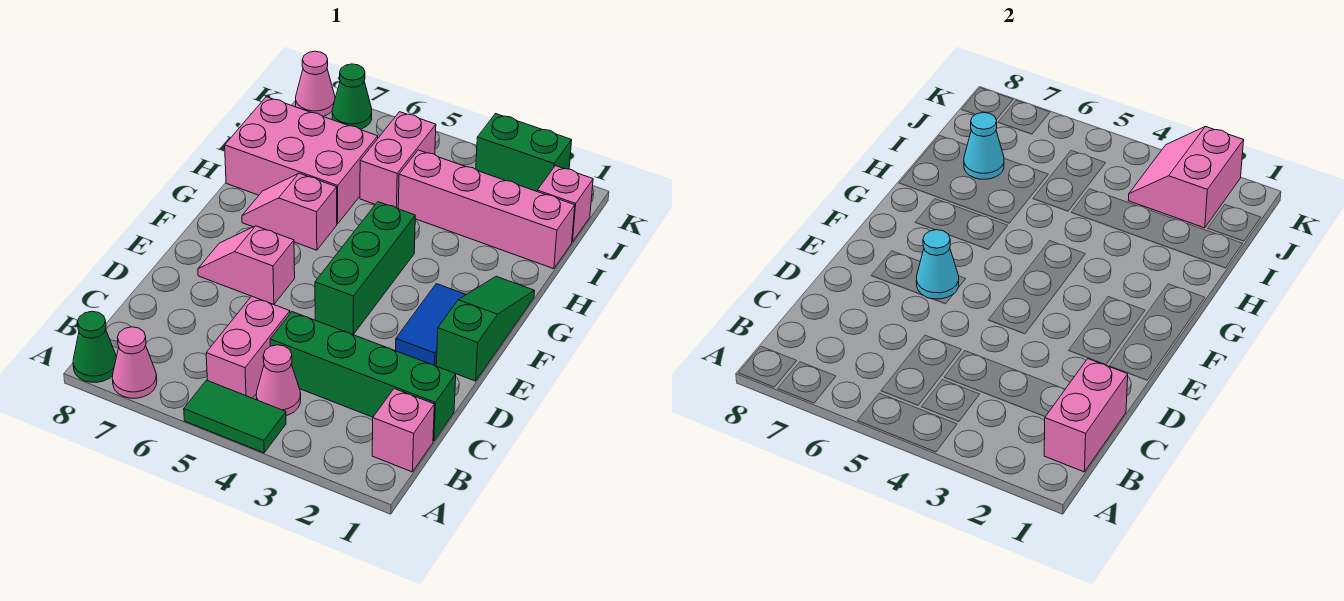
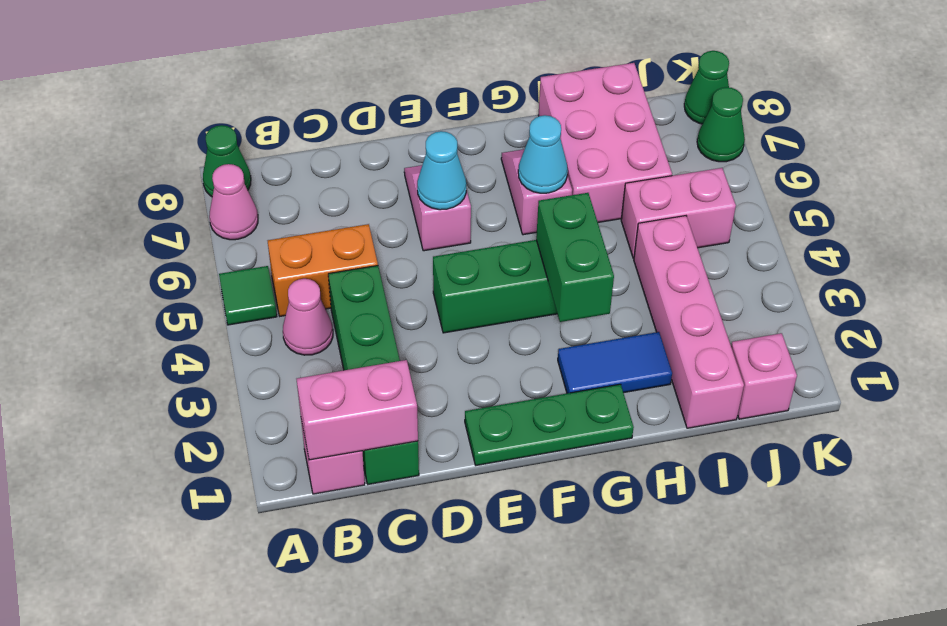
green 1x2 tile [184,380,286,453] -> green 1x1 tile [219,266,277,325]
pink 1x2 brick [206,296,290,398] -> orange 1x2 brick [268,224,378,316]
green 1x3 slope [436,276,534,381] -> green 1x3 plate [465,384,634,465]
blue 1x2 tile [396,284,466,365] -> blue 1x2 tile moved to [558,332,672,393]
cyan 1x1 cone [964,112,1004,179] -> cyan 1x1 cone moved to [518,115,568,193]
pink 2x2 slope [1129,126,1244,228] -> none
green 1x2 brick [476,114,572,191] -> green 1x2 brick moved to [536,193,614,322]
pink 1x1 cone [296,51,335,116] -> green 1x1 cone [684,51,729,124]

